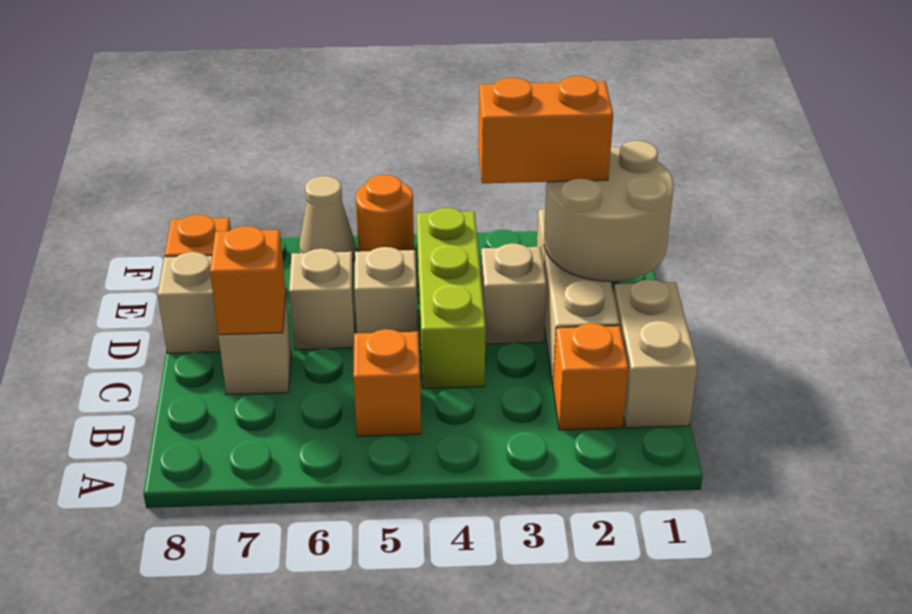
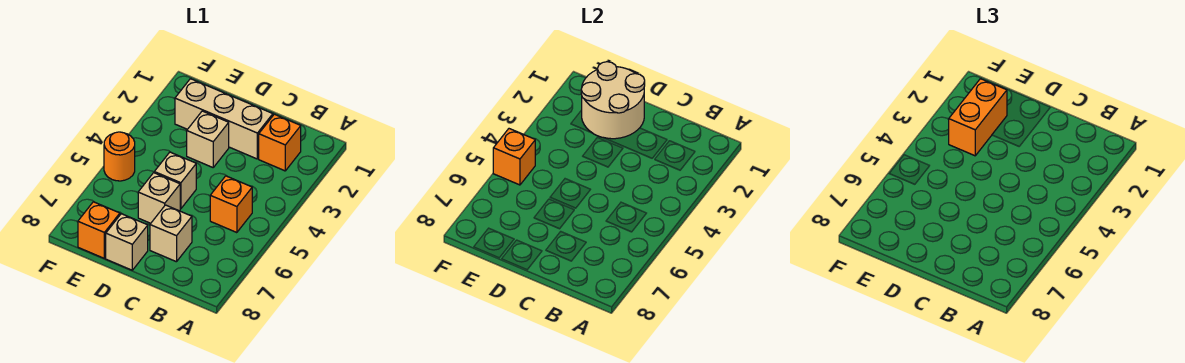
tan 1x2 brick [614,279,698,428] -> none
lime 1x3 brick [417,208,486,389] -> none
orange 1x1 brick [210,226,286,335] -> orange 1x1 brick moved to [493,129,535,185]
tan 1x1 cone [299,176,356,261] -> none

